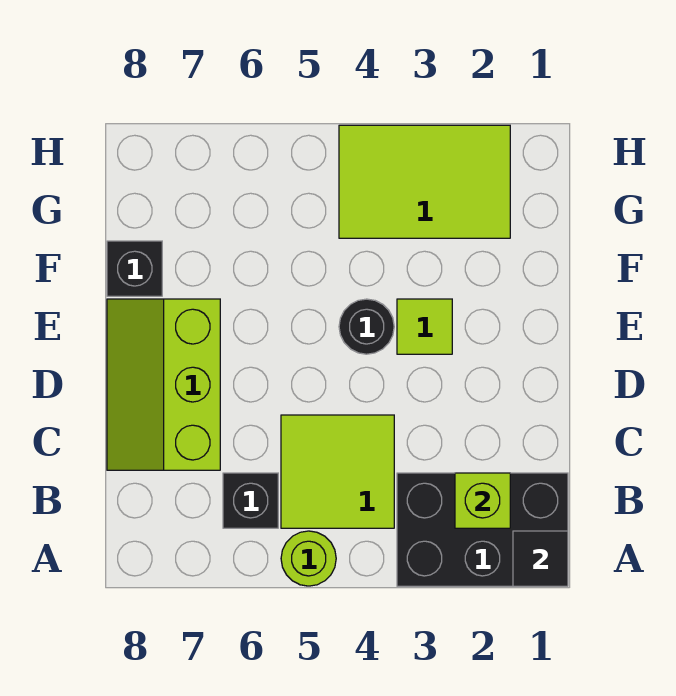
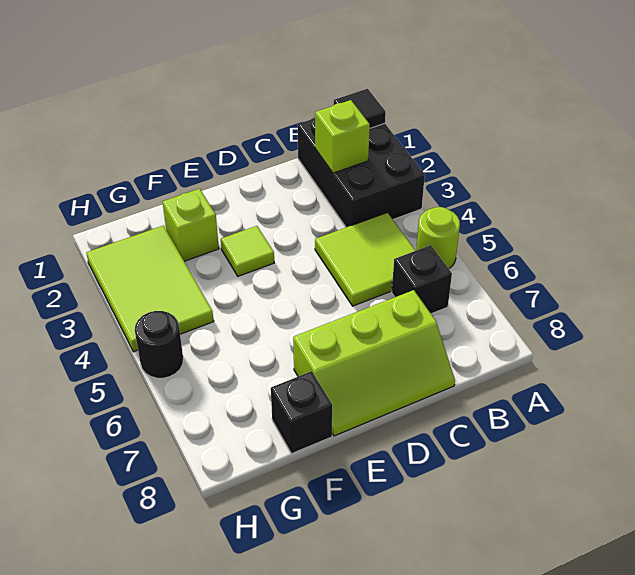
black 1x1 round brick [339,299,394,354] -> black 1x1 round brick moved to [135,311,183,378]
none -> lime 1x1 brick [163,189,219,261]

